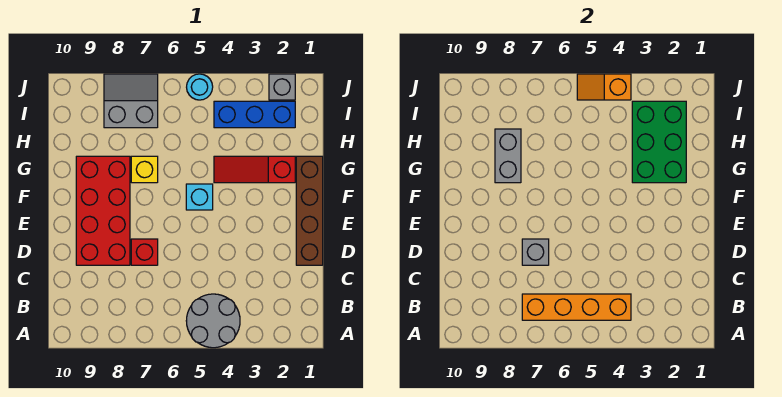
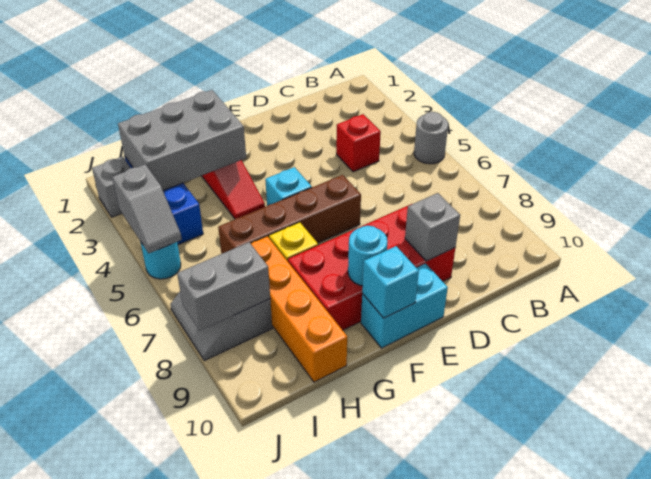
grey 2x2 round brick [186,294,240,348] -> grey 1x1 round brick [414,112,448,164]
orange 1x4 brick [522,294,631,320] -> orange 1x4 brick moved to [251,236,347,382]
brown 1x4 brick [296,156,323,265] -> brown 1x4 brick moved to [218,175,361,254]
red 1x1 brick [131,239,158,265] -> red 1x1 brick moved to [336,114,381,172]
grey 1x1 brick [522,239,549,265] -> grey 1x1 brick moved to [405,193,460,261]
none -> cyan 1x2 brick [361,264,448,348]
none -> cyan 1x1 round brick [348,225,387,286]
none -> cyan 1x1 brick [362,246,419,318]
green 2x3 brick [632,101,686,183] -> grey 2x3 brick [118,90,246,191]
grey 1x2 brick [495,129,521,183] -> grey 1x2 brick moved to [177,242,270,331]
orange 1x2 slope [577,74,631,100] -> grey 1x2 slope [112,165,182,253]

